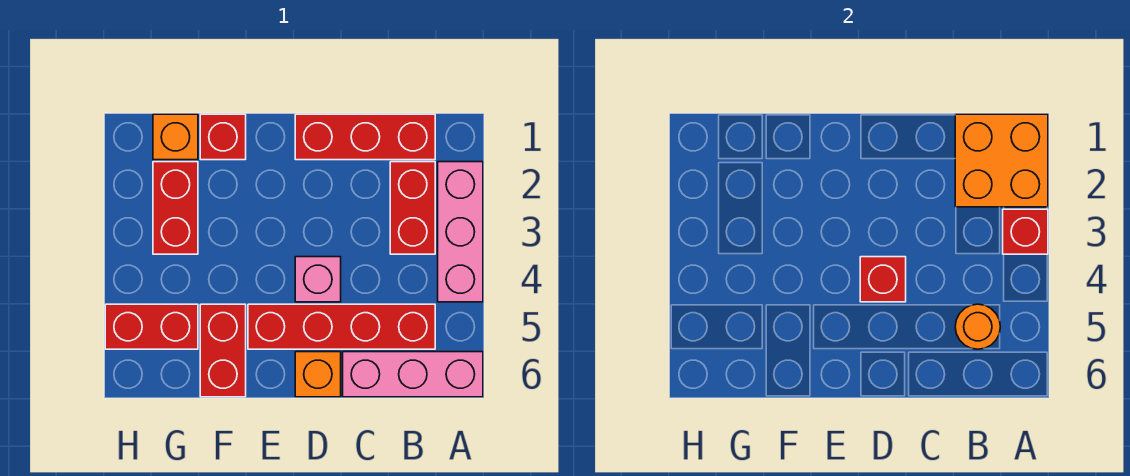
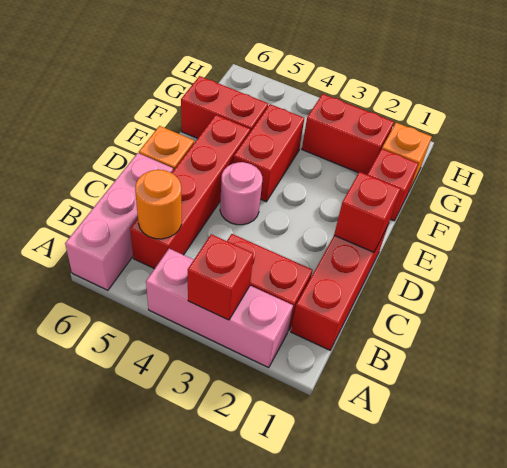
orange 2x2 brick [955,114,1048,207] -> none
pink 1x1 brick [295,257,341,302] -> pink 1x1 round brick [220,162,262,225]
red 1x1 brick [860,257,906,302] -> red 1x1 brick moved to [334,172,400,252]
red 1x2 brick [105,304,198,349] -> red 1x2 brick moved to [234,104,304,202]

